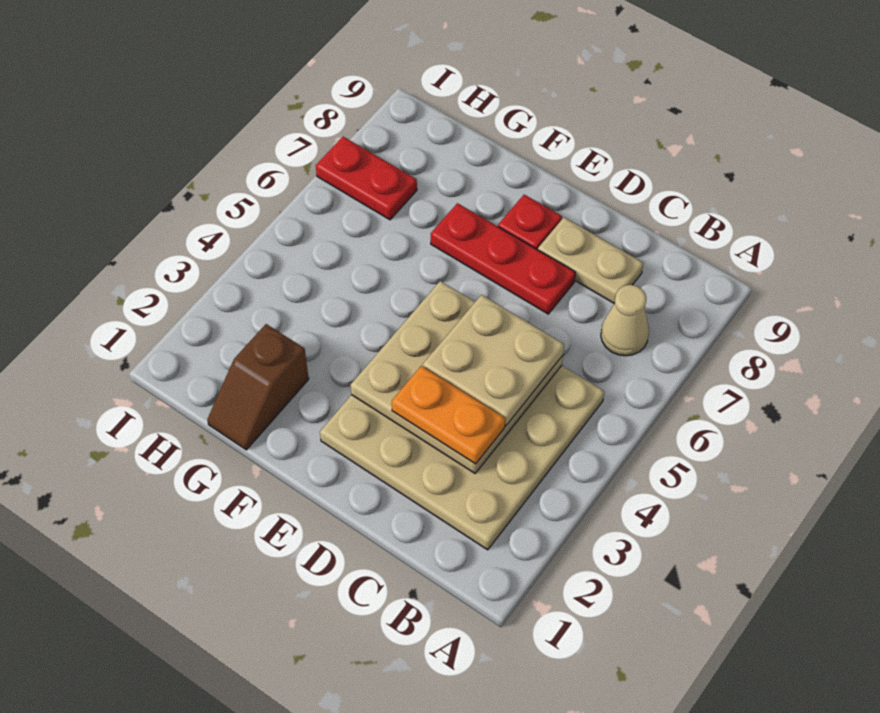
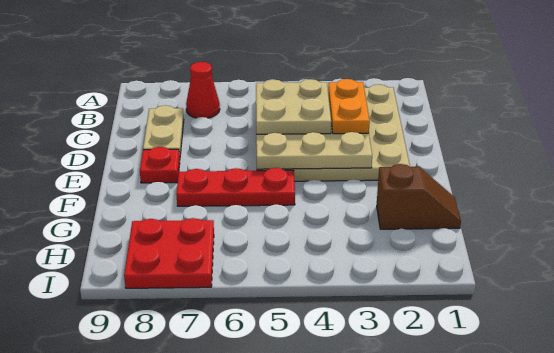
tan 1x1 cone [601,285,649,356] -> red 1x1 cone [186,62,220,118]
red 1x3 plate [431,203,576,314] -> red 1x3 plate turned to [176,168,295,206]
red 1x2 plate [316,137,417,220] -> red 2x2 plate [124,218,214,288]

